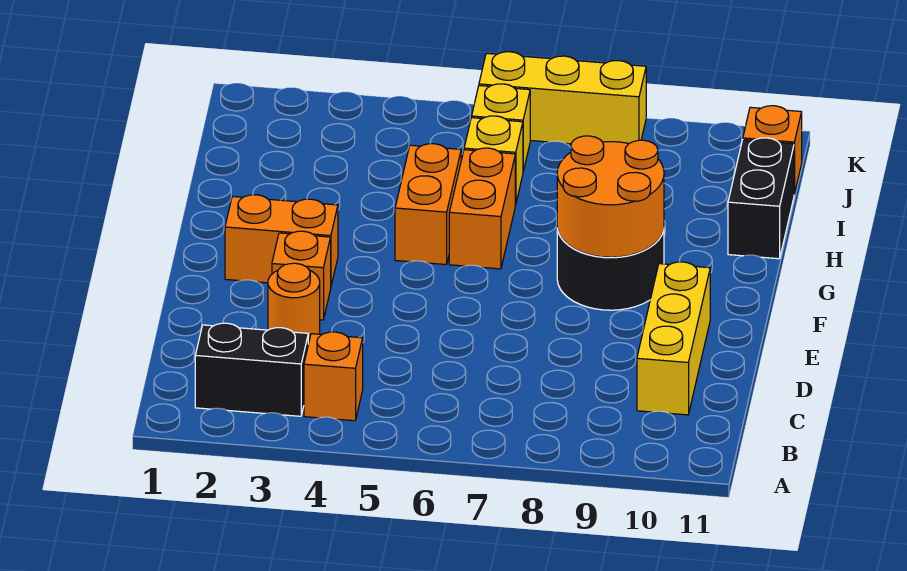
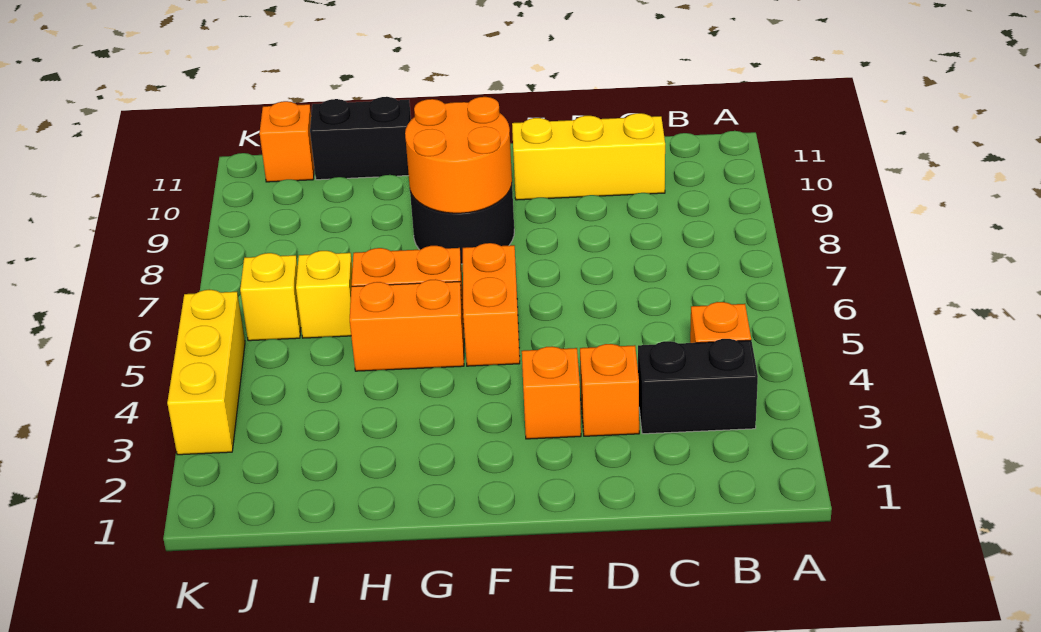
black 1x2 brick [195,323,308,416] -> black 1x2 brick turned to [638,339,758,434]
orange 1x1 round brick [268,263,320,344] -> orange 1x1 brick [580,344,639,436]
orange 1x2 brick [225,195,338,285] -> orange 1x2 brick moved to [463,243,520,366]
yellow 1x3 brick [479,52,646,144] -> yellow 1x3 brick moved to [167,290,245,455]

